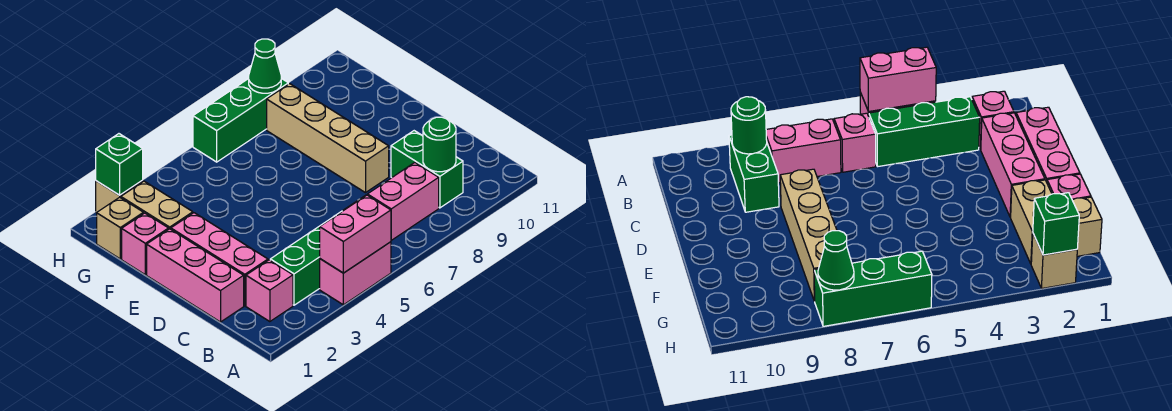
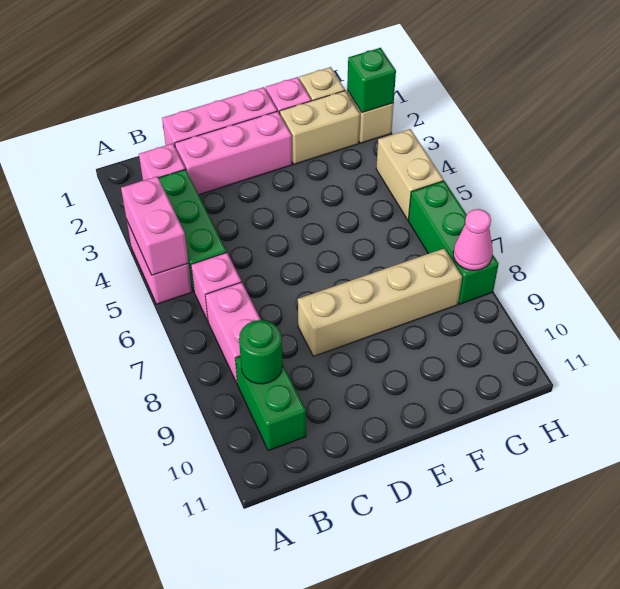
green 1x2 brick [391,131,463,208] -> green 1x2 brick turned to [235,356,306,451]
none -> tan 1x2 brick [376,129,443,220]
green 1x1 cone [249,39,281,93] -> pink 1x1 cone [453,209,493,270]

